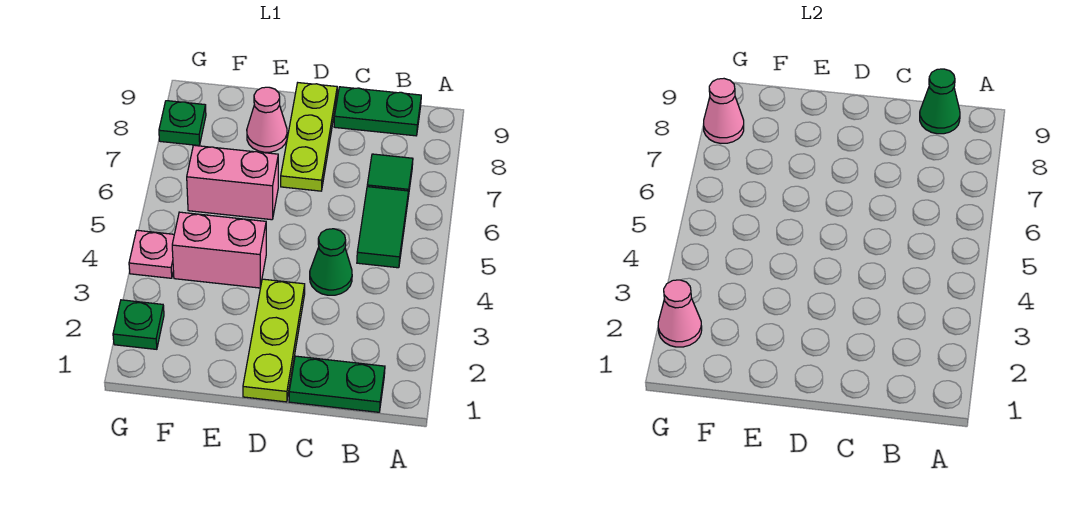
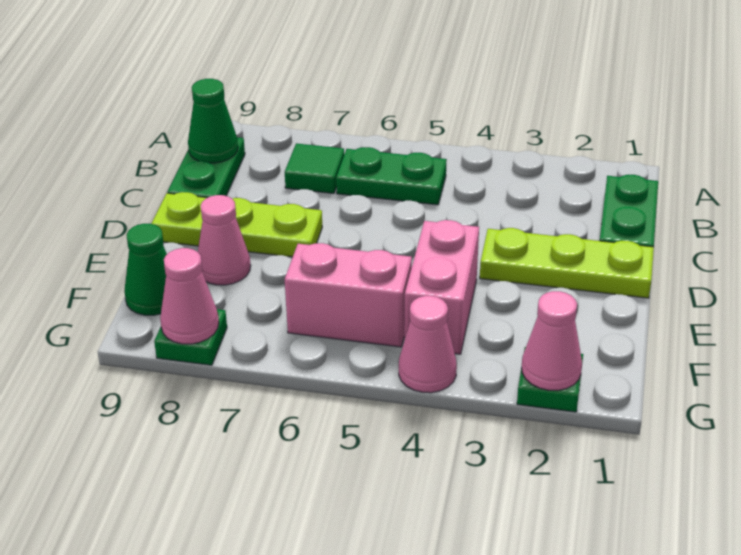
green 1x2 tile [357,187,409,268] -> green 1x2 plate [336,147,447,205]
green 1x1 cone [310,229,352,295] -> green 1x1 cone moved to [124,224,167,315]
pink 1x2 brick [187,145,278,220] -> pink 1x2 brick turned to [285,243,412,347]
pink 1x1 plate [129,230,174,278] -> pink 1x1 cone [399,296,457,393]

